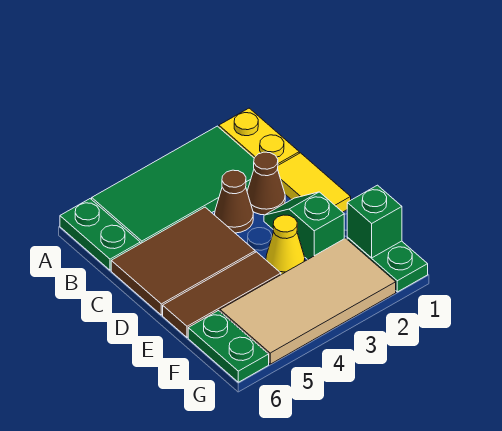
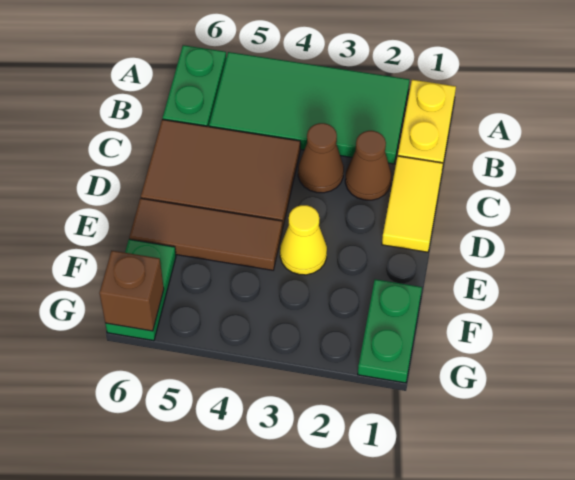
green 1x2 slope [264,192,344,260] -> none
green 1x1 brick [347,185,402,258] -> none
tan 2x4 tile [220,238,396,364] -> none
none -> brown 1x1 brick [99,251,164,331]

